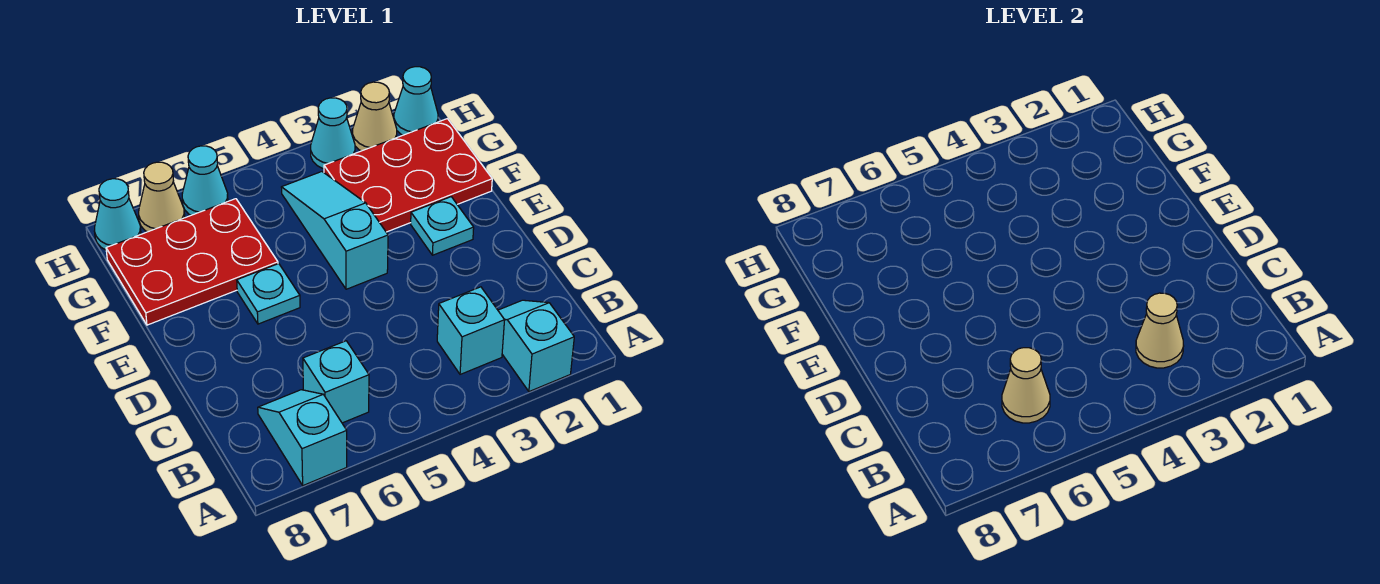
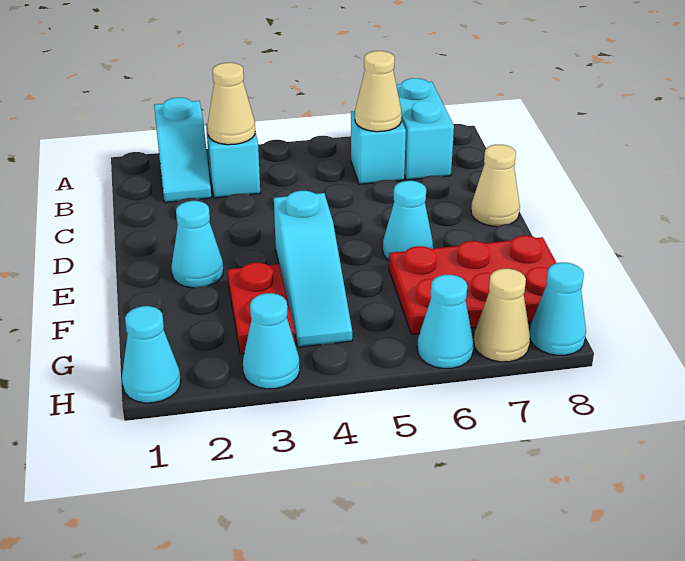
cyan 1x2 slope [258,390,347,485] -> cyan 1x2 brick [396,78,454,180]
cyan 1x1 plate [411,197,474,255] -> cyan 1x1 cone [171,201,223,288]
cyan 1x1 plate [237,264,300,324] -> cyan 1x1 cone [383,181,433,260]
red 2x3 plate [324,119,492,232] -> red 1x2 plate [228,263,295,354]
tan 1x1 cone [353,82,397,151] -> tan 1x1 cone moved to [471,145,520,226]

